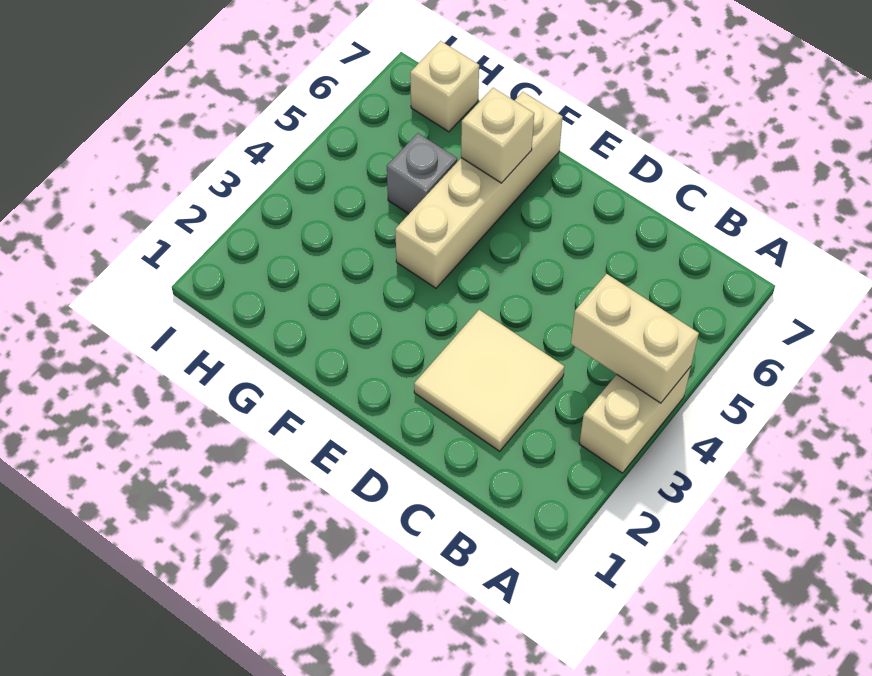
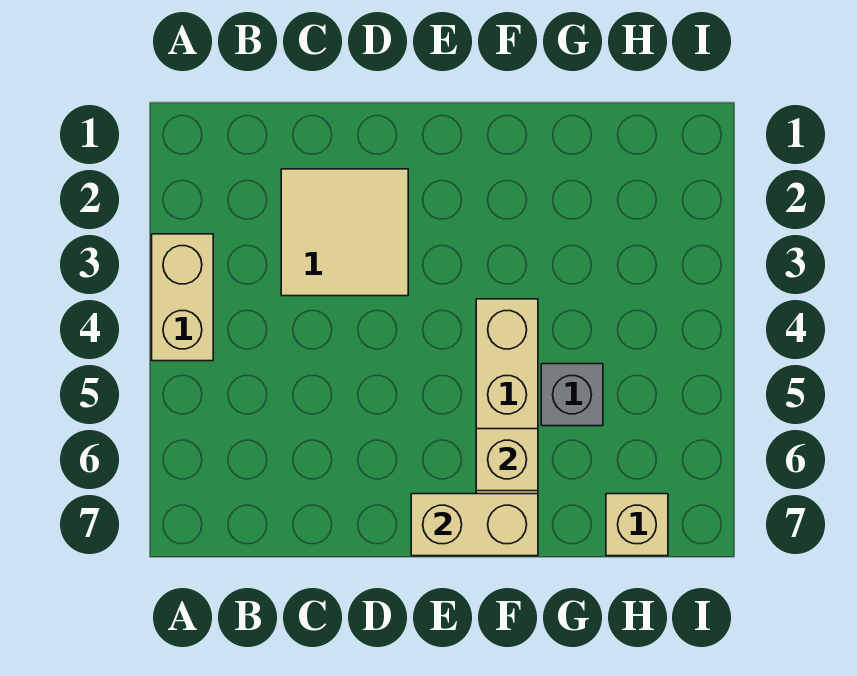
tan 1x2 brick [571,274,699,403] -> tan 1x2 brick moved to [411,494,538,556]

